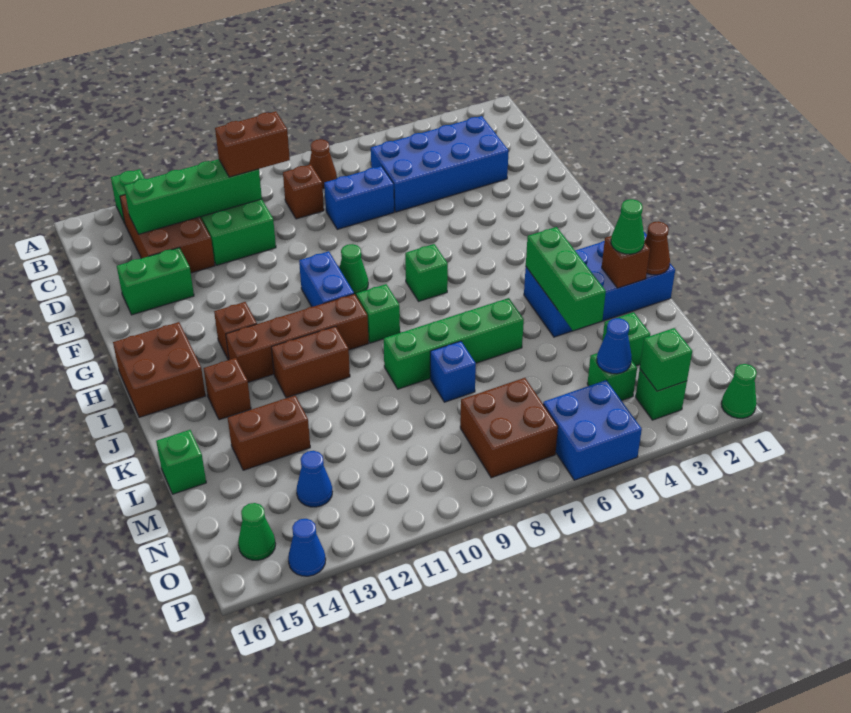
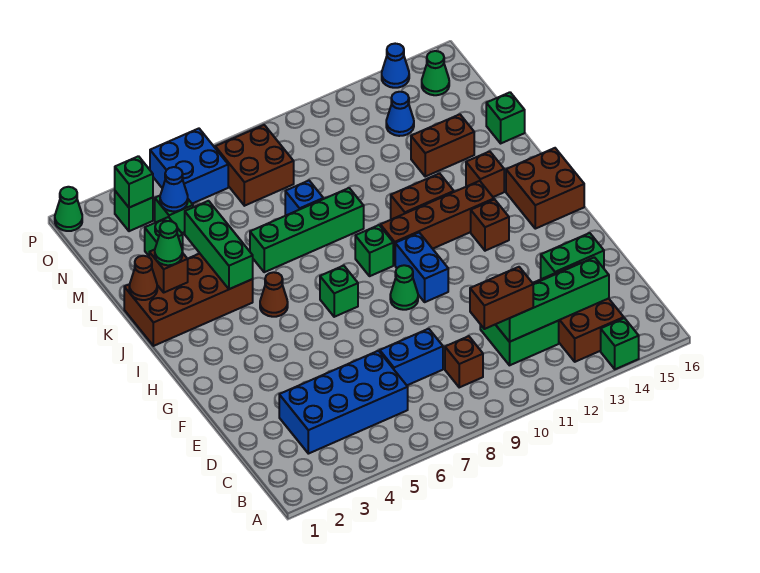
brown 1x1 cone [309,139,337,189] -> brown 1x1 cone moved to [260,272,288,317]
blue 2x4 brick [524,232,675,337] -> brown 2x4 brick [124,254,253,346]

